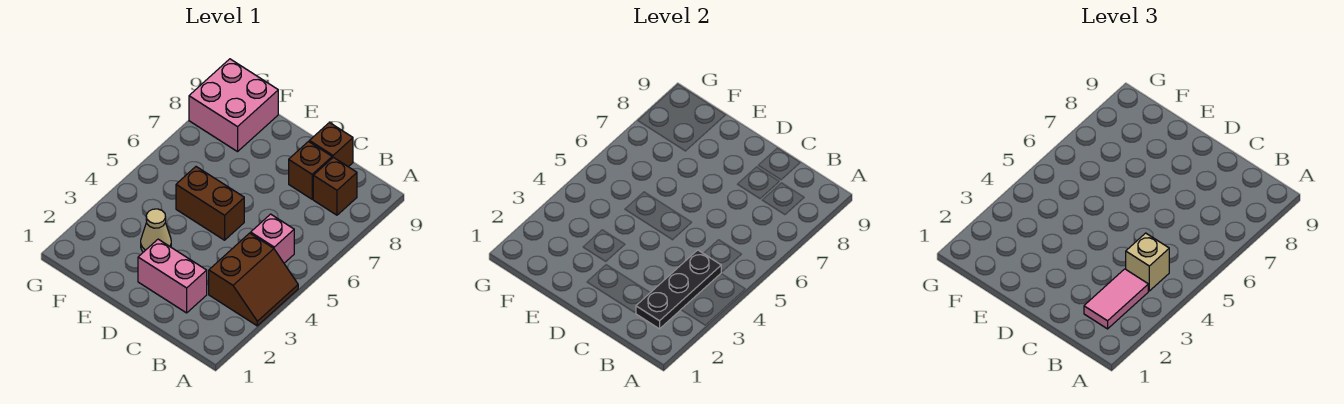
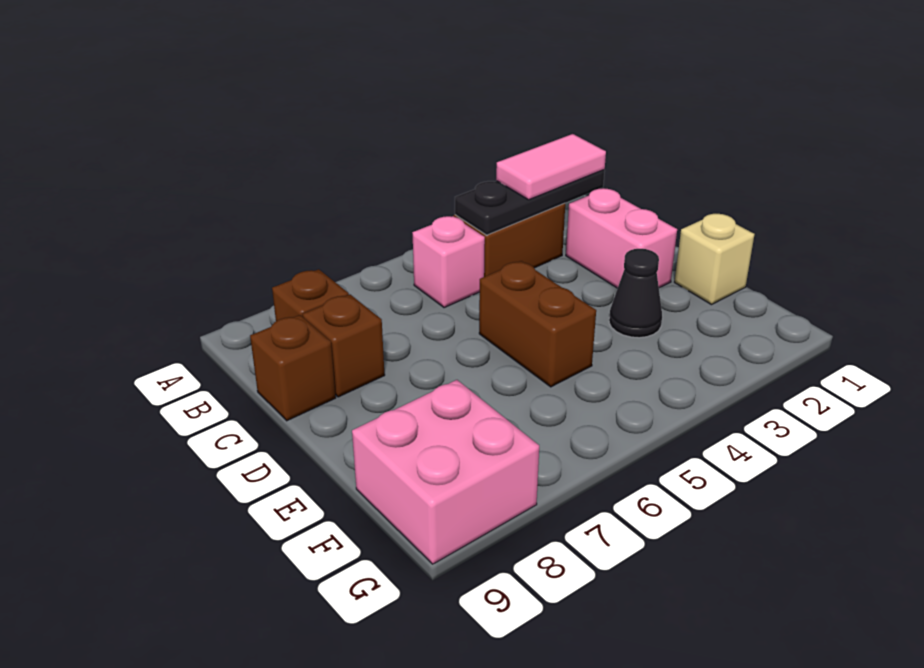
tan 1x1 brick [1126,233,1169,291] -> tan 1x1 brick moved to [675,214,755,305]
tan 1x1 cone [141,209,171,252] -> black 1x1 cone [609,249,662,338]

